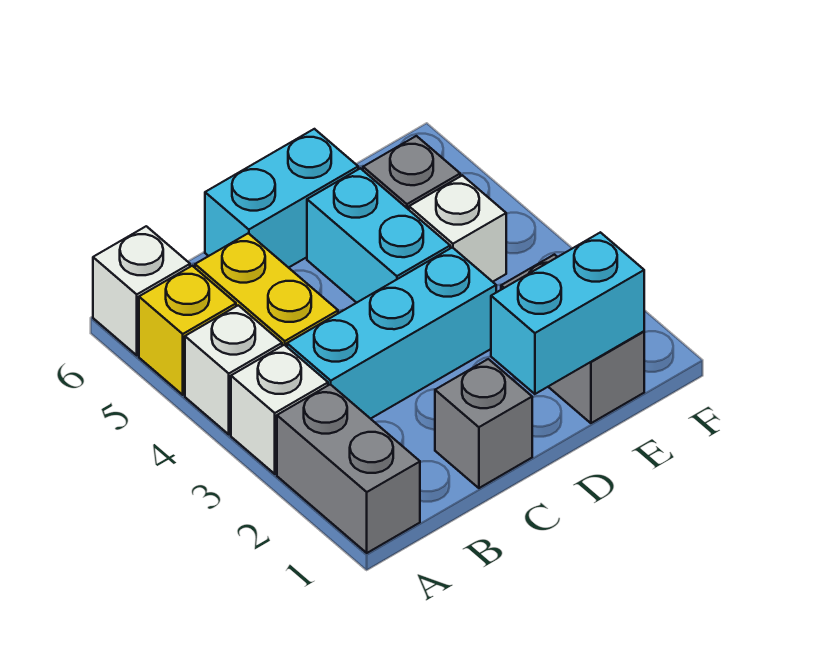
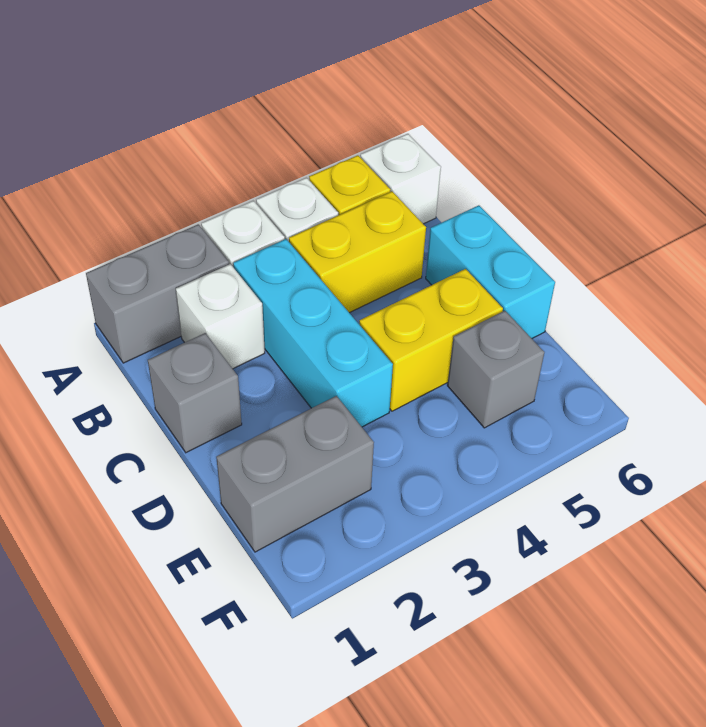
cyan 1x2 brick [491,232,644,394] -> none
cyan 1x2 brick [307,168,450,303] -> yellow 1x2 brick [359,269,503,411]
white 1x1 brick [409,175,506,282] -> white 1x1 brick moved to [176,264,265,369]

